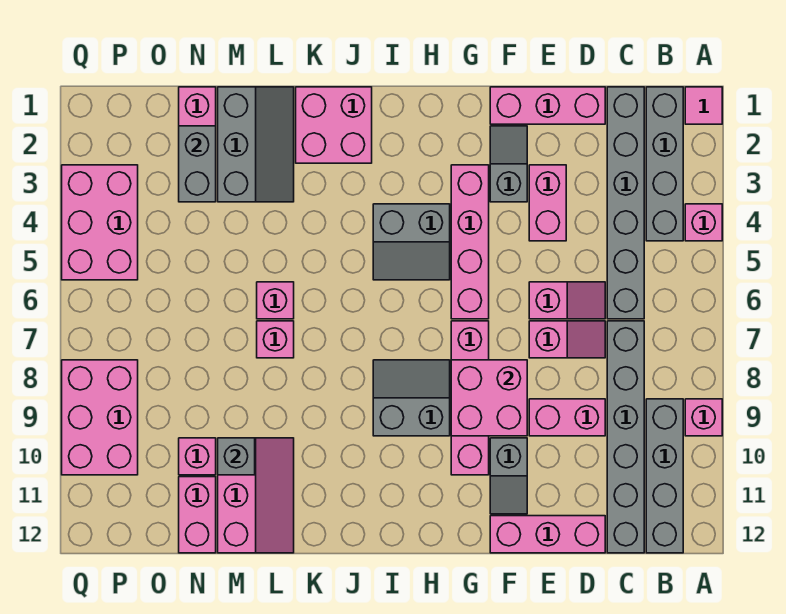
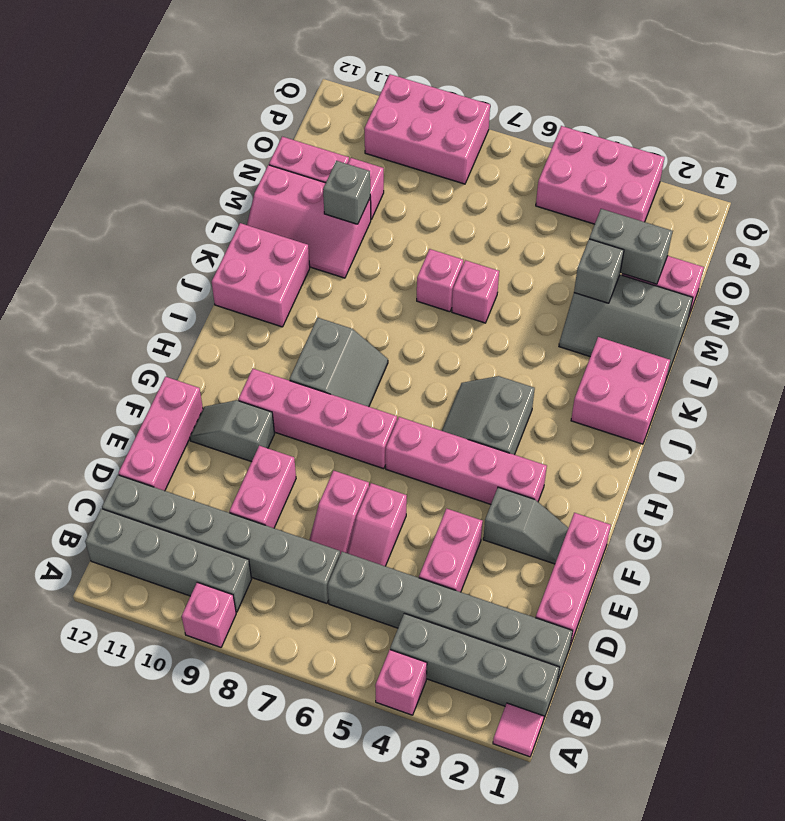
pink 1x2 brick [529,165,566,241] -> pink 1x2 brick turned to [419,509,483,592]
pink 2x2 brick [451,360,527,436] -> pink 2x2 brick moved to [212,223,310,327]
none -> grey 1x1 brick [574,239,624,303]

